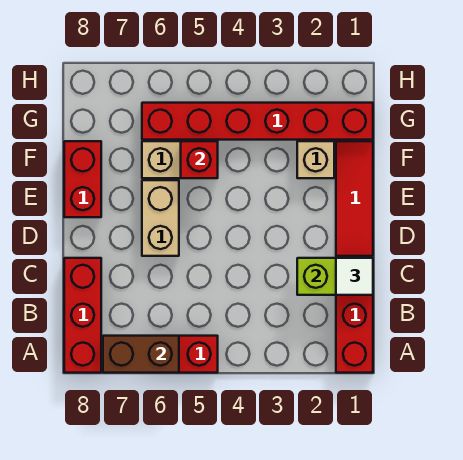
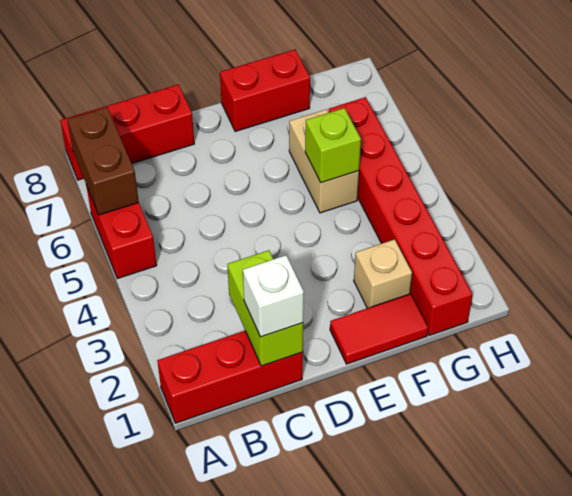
white 1x1 tile [336,258,373,295] -> white 1x1 brick [243,255,304,337]
red 1x3 tile [336,141,373,256] -> red 1x2 tile [330,294,428,364]
tan 1x2 brick [142,180,179,256] -> none
red 1x1 brick [181,141,218,178] -> lime 1x1 brick [305,108,361,183]

